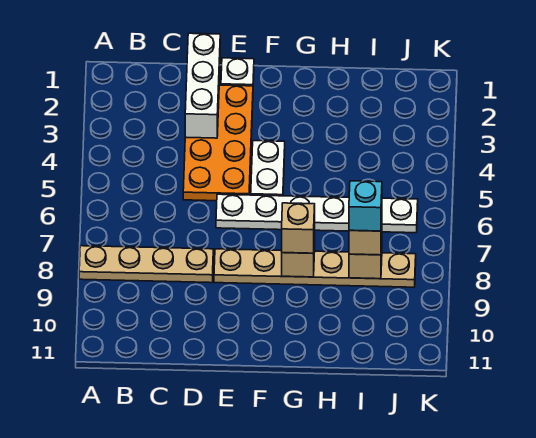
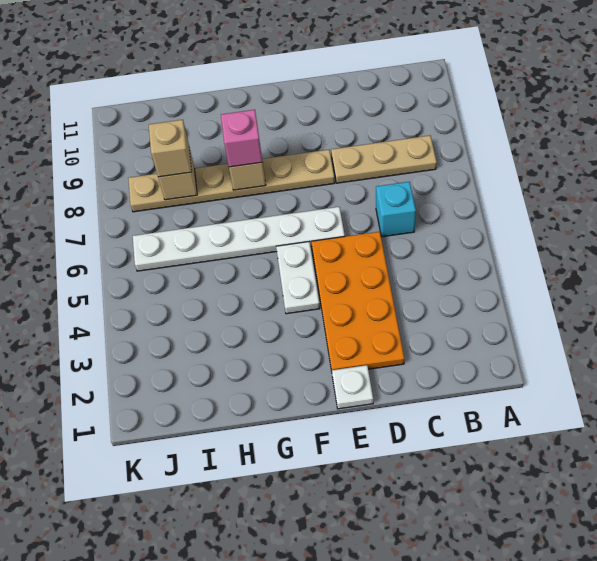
tan 1x4 plate [79,246,213,283] -> tan 1x3 plate [331,136,437,183]
white 1x3 brick [185,33,220,138] -> none
tan 1x1 brick [282,203,315,253] -> pink 1x1 brick [221,110,262,167]
cyan 1x1 brick [349,181,382,231] -> cyan 1x1 brick moved to [376,182,416,237]

